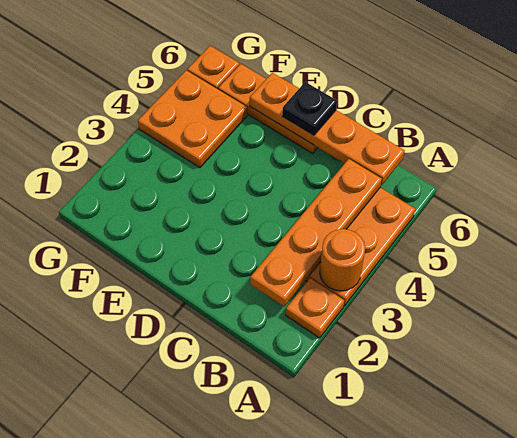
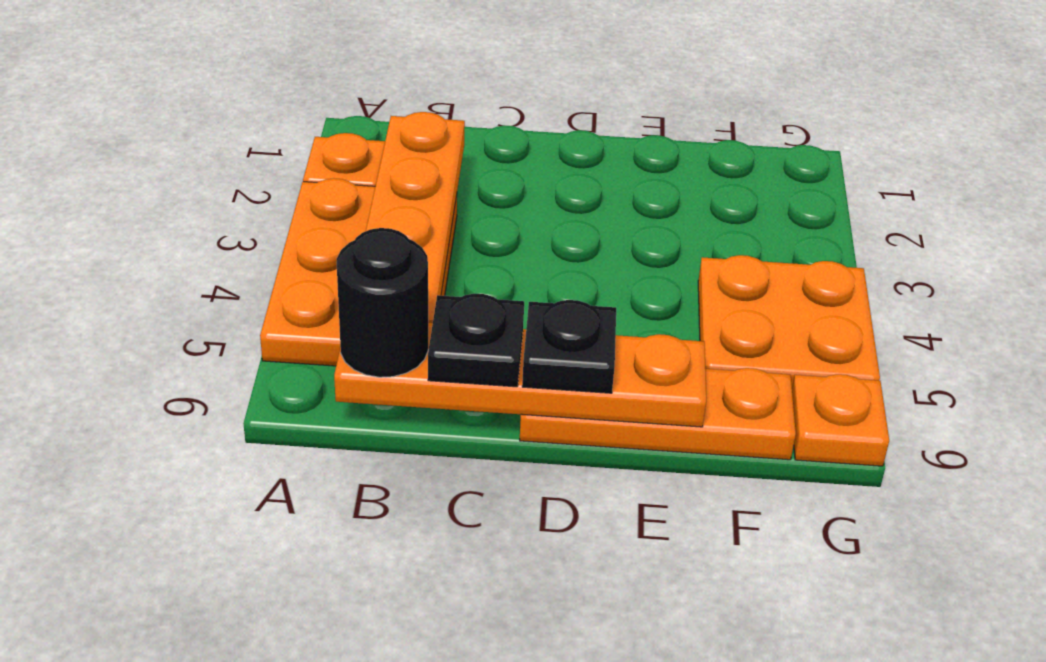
orange 1x1 round brick [320,229,365,291] -> none
none -> black 1x1 round brick [337,228,428,377]
none -> black 1x1 plate [428,294,524,387]

